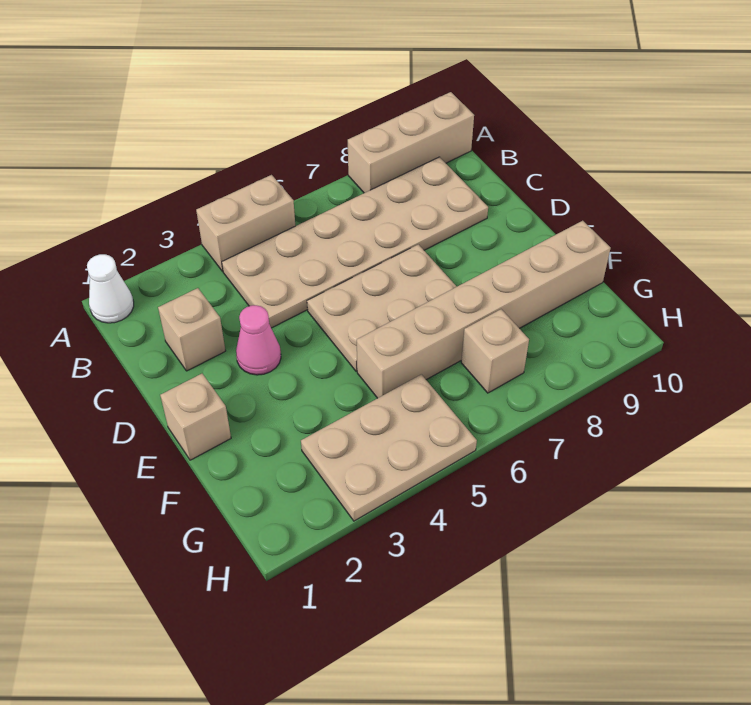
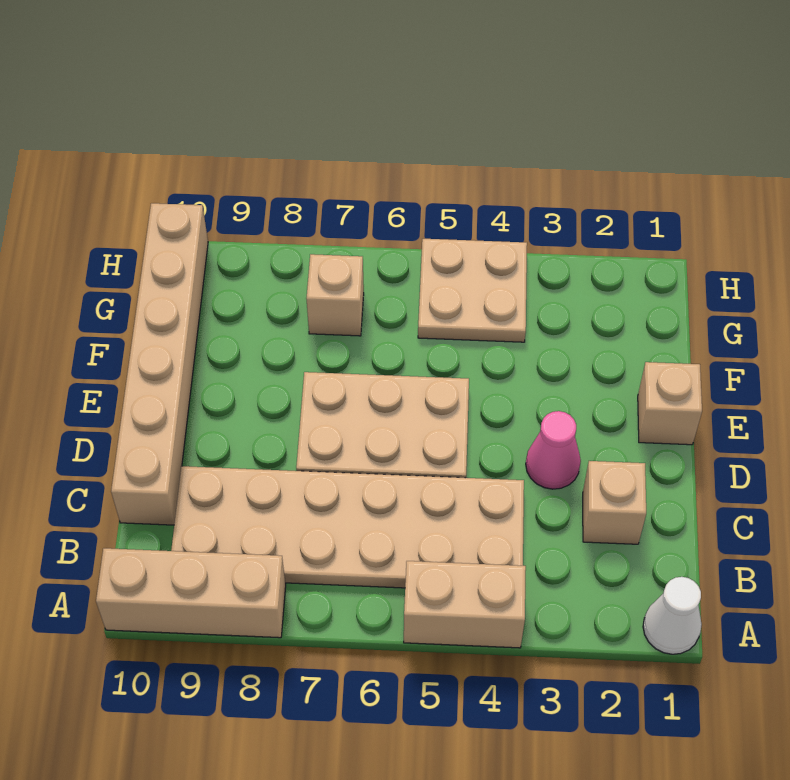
tan 1x6 brick [357,221,611,398] -> tan 1x6 brick turned to [111,203,208,525]
tan 2x3 plate [301,374,477,521] -> tan 2x2 plate [418,239,527,342]

